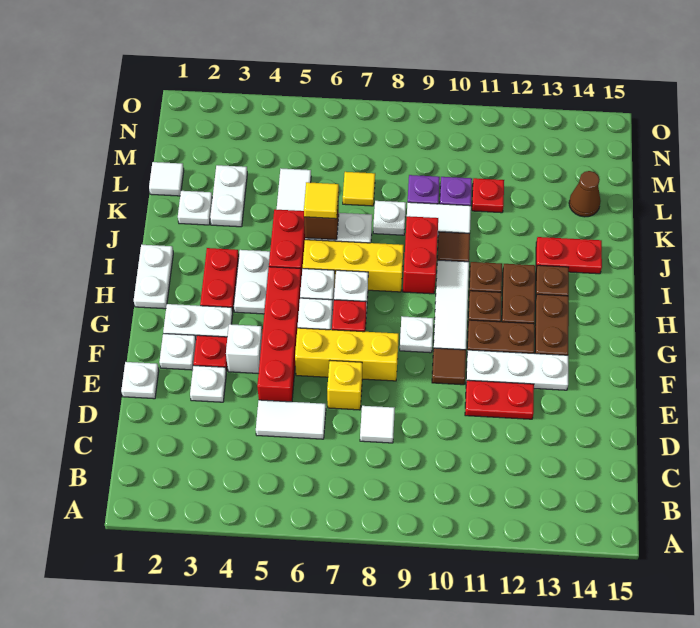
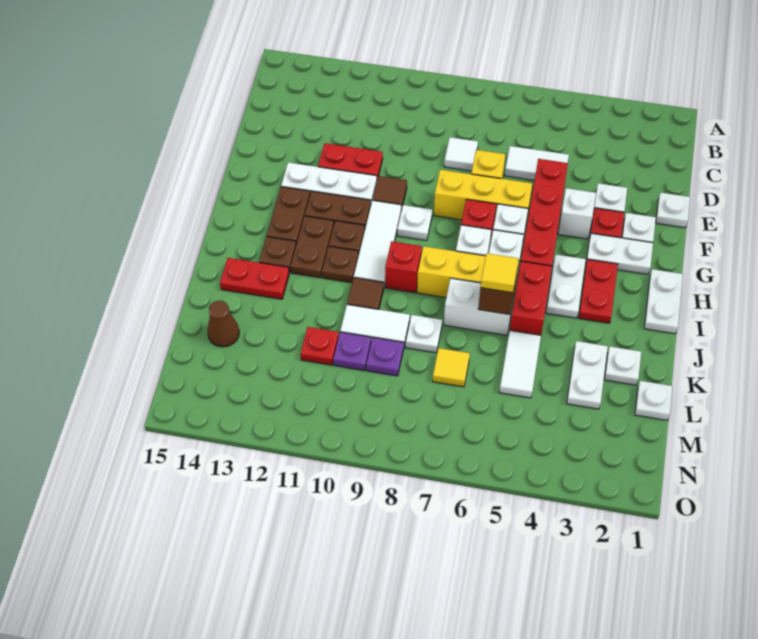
red 1x2 brick [403,216,438,294] -> red 1x1 brick [385,241,422,293]
white 1x1 tile [149,162,184,196] -> white 1x1 plate [635,381,672,420]

